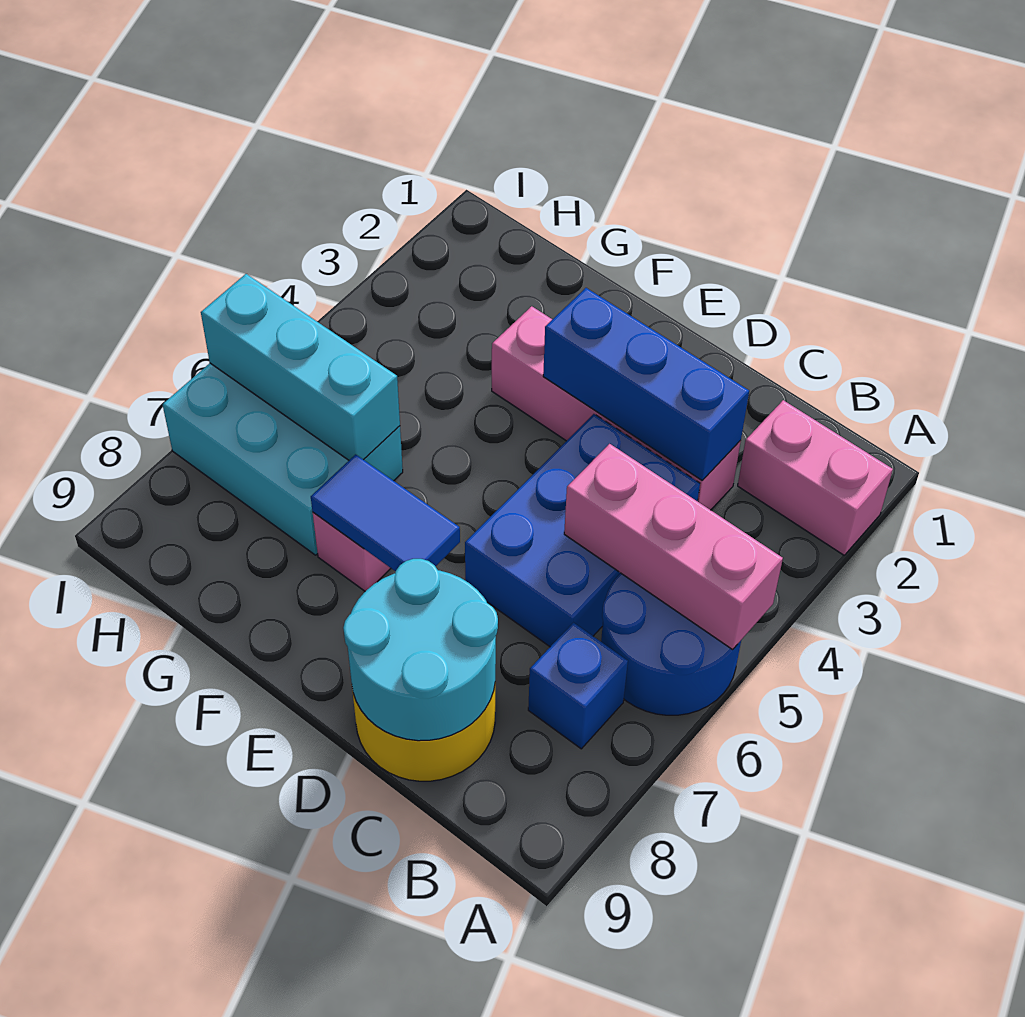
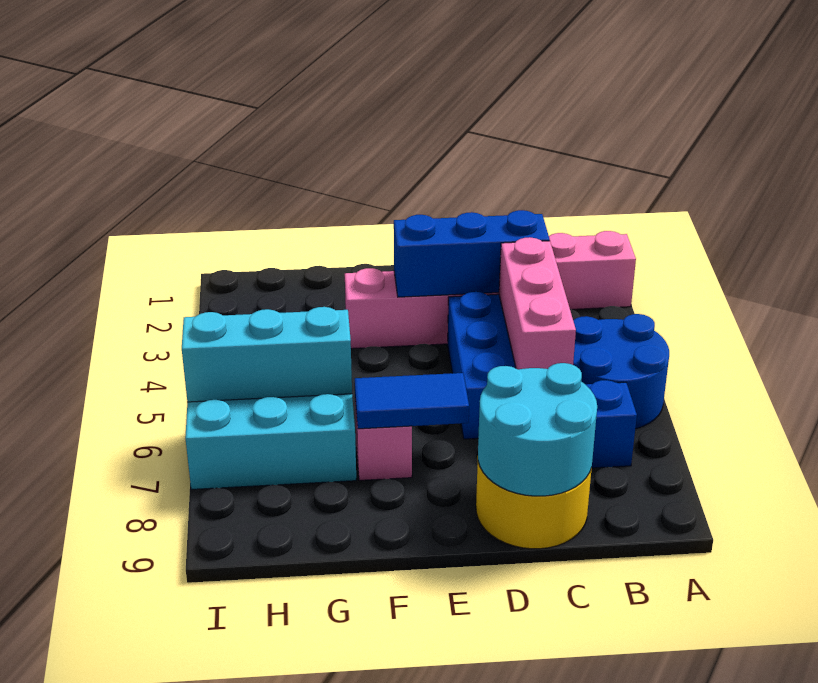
pink 1x3 brick [564,444,783,650] -> pink 1x3 brick turned to [499,237,576,369]

